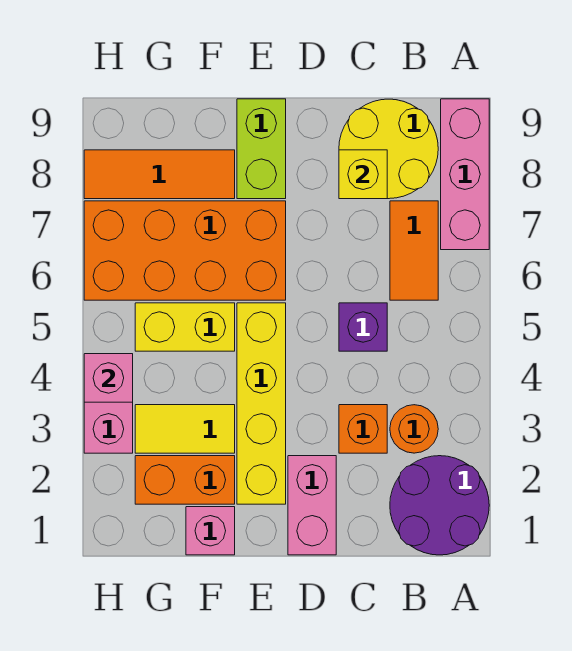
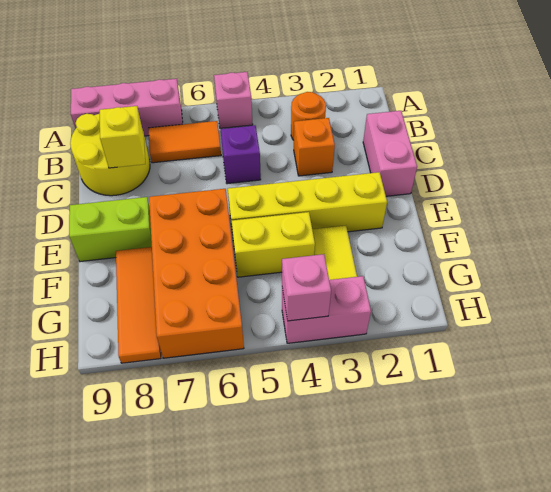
purple 2x2 round brick [390,456,489,555] -> none
pink 1x2 brick [288,456,336,555] -> pink 1x2 brick turned to [363,111,417,196]
pink 1x1 brick [186,507,235,555] -> pink 1x1 brick moved to [214,72,253,128]
orange 1x2 brick [135,456,235,504] -> none
yellow 1x2 brick [135,303,235,351] -> yellow 1x2 brick turned to [231,212,315,277]

